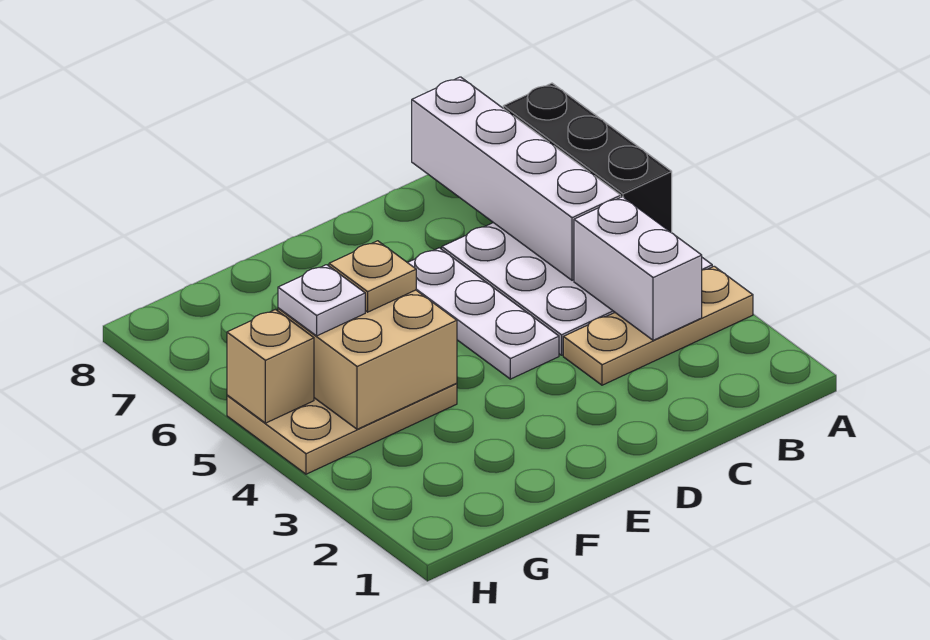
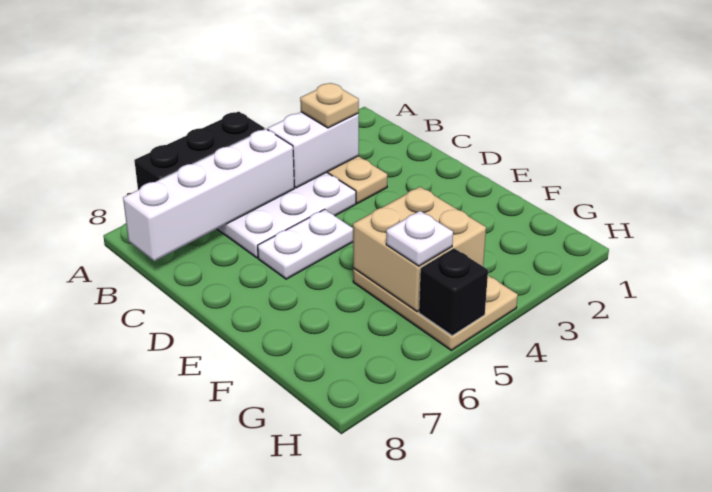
white 1x3 plate [408,248,559,379] -> white 1x2 plate [258,209,353,279]
tan 1x1 plate [329,241,416,312] -> tan 1x1 plate moved to [300,83,359,128]
tan 1x1 brick [227,310,314,423] -> black 1x1 brick [419,248,488,336]

